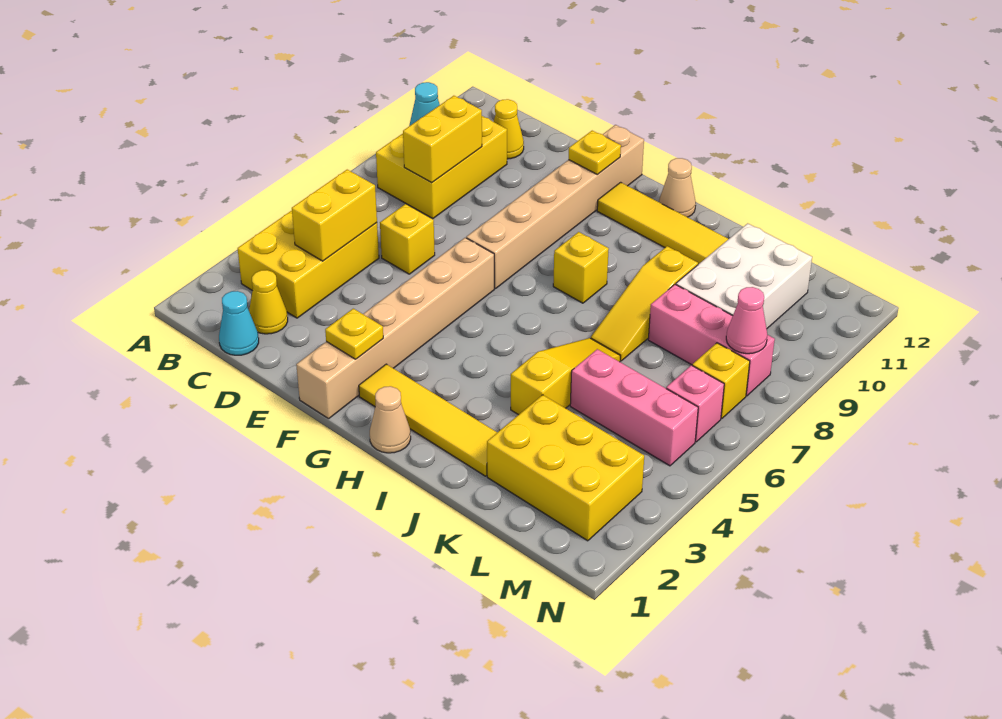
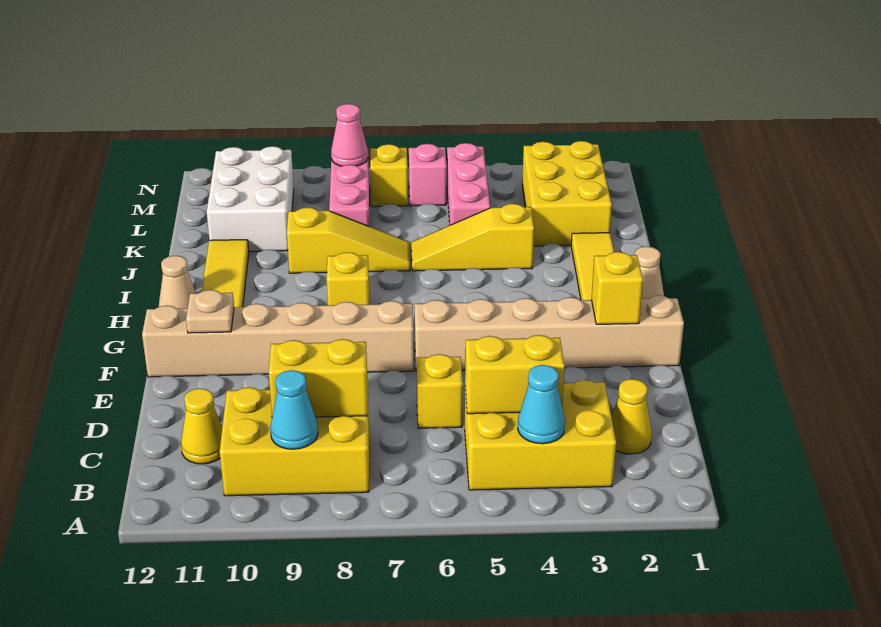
cyan 1x1 cone [219,291,259,355] -> cyan 1x1 cone moved to [518,365,565,444]
yellow 1x1 plate [325,309,383,359] -> yellow 1x1 brick [591,252,643,324]
yellow 1x1 plate [569,131,621,175] -> tan 1x1 plate [186,290,234,333]
white 2x3 brick [676,223,812,329] -> white 2x3 brick turned to [207,146,294,251]

